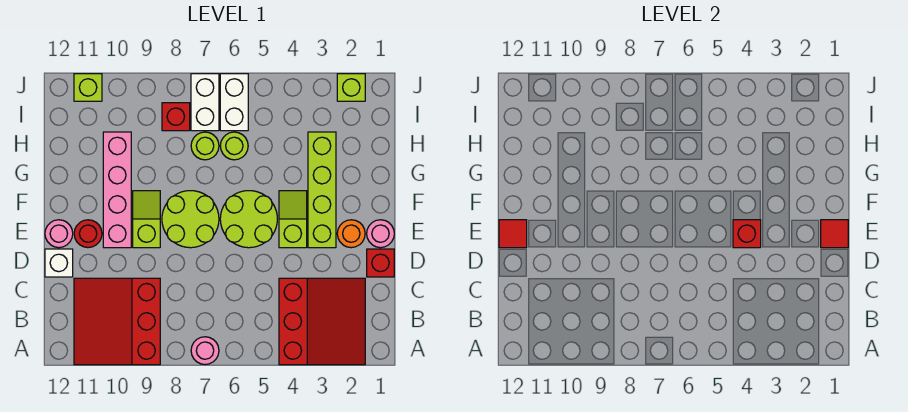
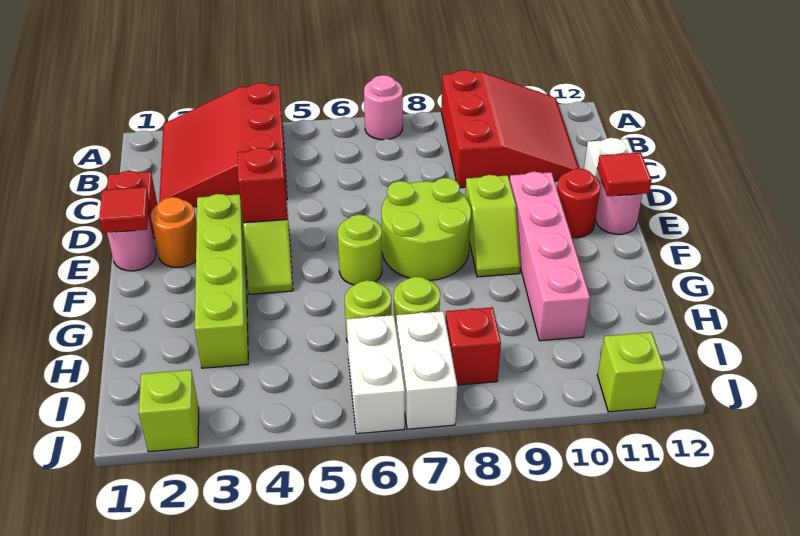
lime 2x2 round brick [220,191,277,248] -> lime 1x1 round brick [338,214,382,285]

